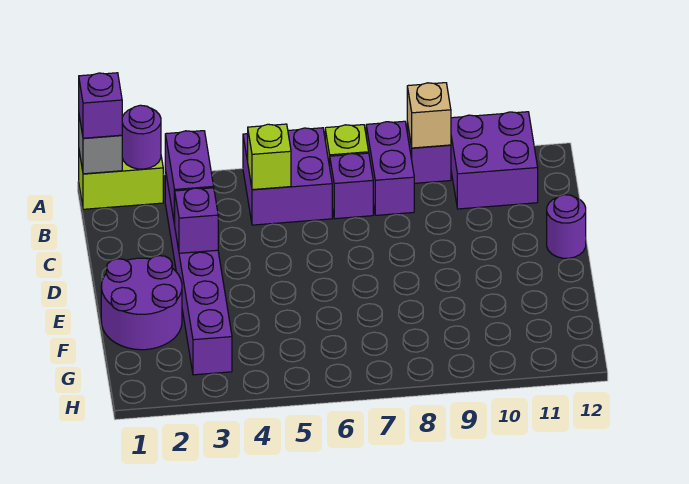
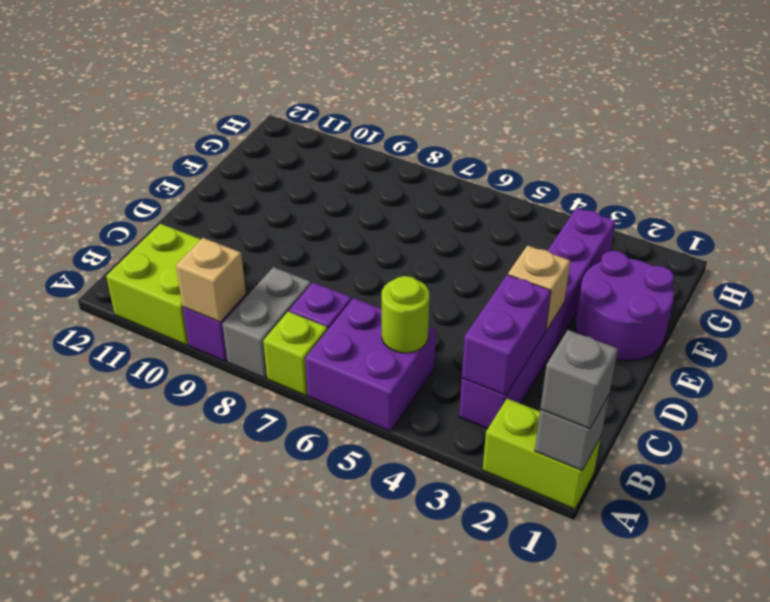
purple 1x1 brick [79,73,122,138] -> grey 1x1 brick [540,330,618,429]
purple 1x1 round brick [122,105,161,169] -> none
purple 1x2 brick [366,121,414,215] -> grey 1x2 brick [223,267,311,378]
purple 2x2 brick [451,112,538,209] -> lime 2x2 brick [106,224,201,345]
lime 1x1 brick [248,124,291,190] -> lime 1x1 round brick [382,276,429,353]
purple 1x1 brick [174,188,218,253] -> tan 1x1 brick [508,246,570,330]
purple 1x1 round brick [547,195,586,258] -> none

